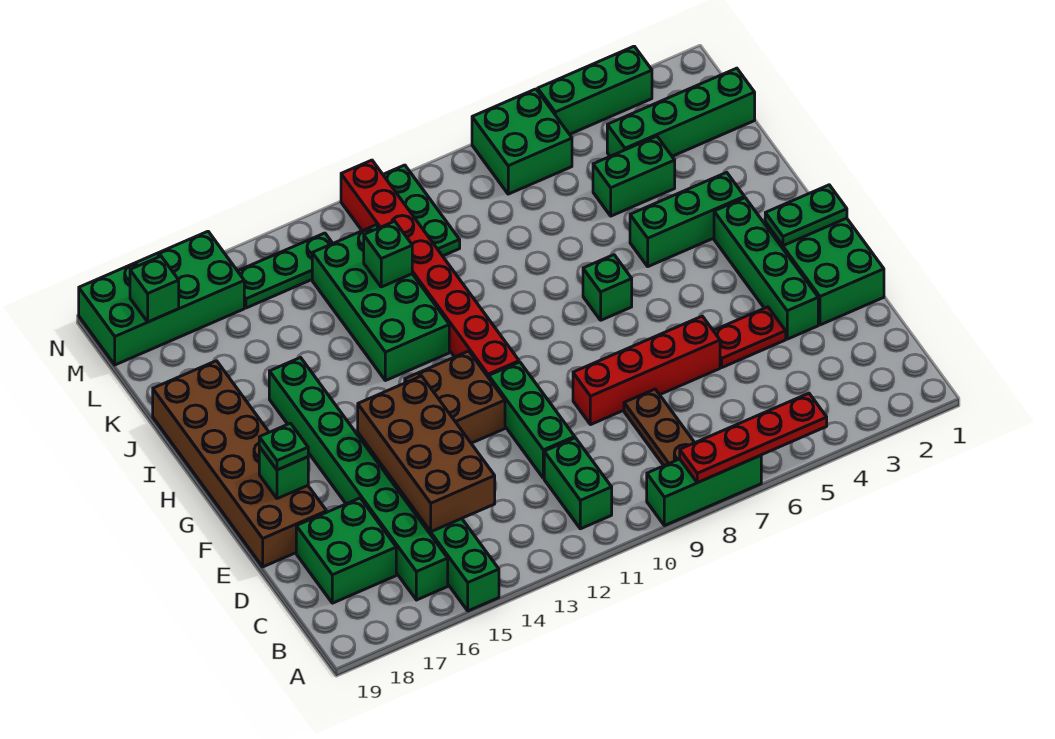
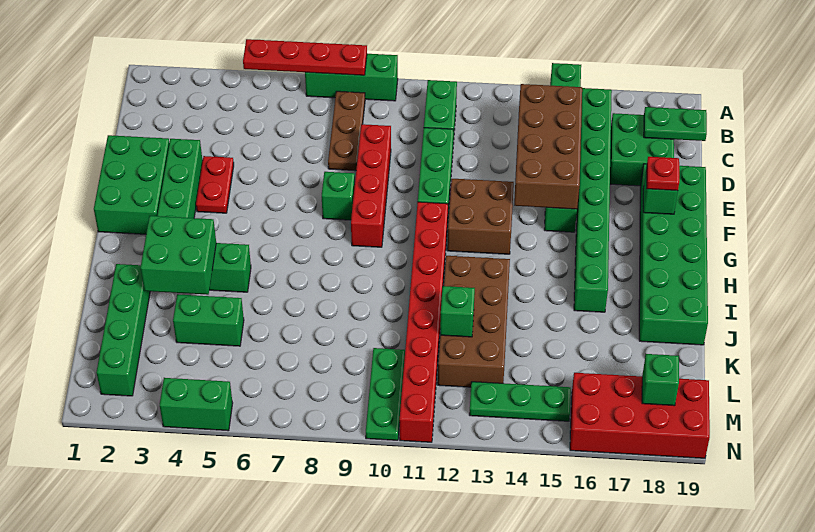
red 1x2 plate [713,307,786,367] -> red 1x2 plate turned to [196,156,234,213]
red 1x4 brick [573,316,720,425] -> red 1x4 brick turned to [351,124,391,247]
brown 2x6 brick [153,361,327,567] -> green 2x6 brick [639,164,708,345]
green 1x1 plate [259,423,308,470] -> red 1x1 plate [647,157,679,191]
green 1x2 plate [765,185,847,246] -> green 1x2 plate moved to [644,107,707,141]
green 1x1 brick [583,255,632,320] -> green 1x1 brick moved to [322,172,355,220]
green 2x4 brick [312,225,449,381] -> brown 2x4 brick [438,256,510,387]
green 1x4 brick [607,68,755,156] -> green 1x4 brick turned to [96,264,150,396]
green 2x2 brick [472,89,572,194] -> green 2x2 brick moved to [140,216,216,295]
green 2x4 brick [79,231,244,365] -> red 2x4 brick [570,373,710,458]
green 1x3 brick [538,46,652,134] -> green 1x2 brick [160,378,233,431]

